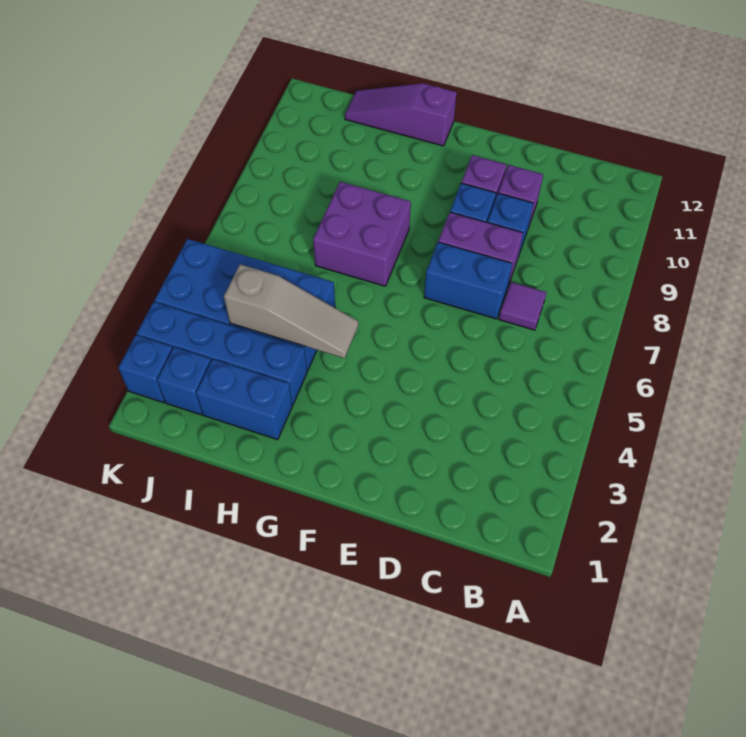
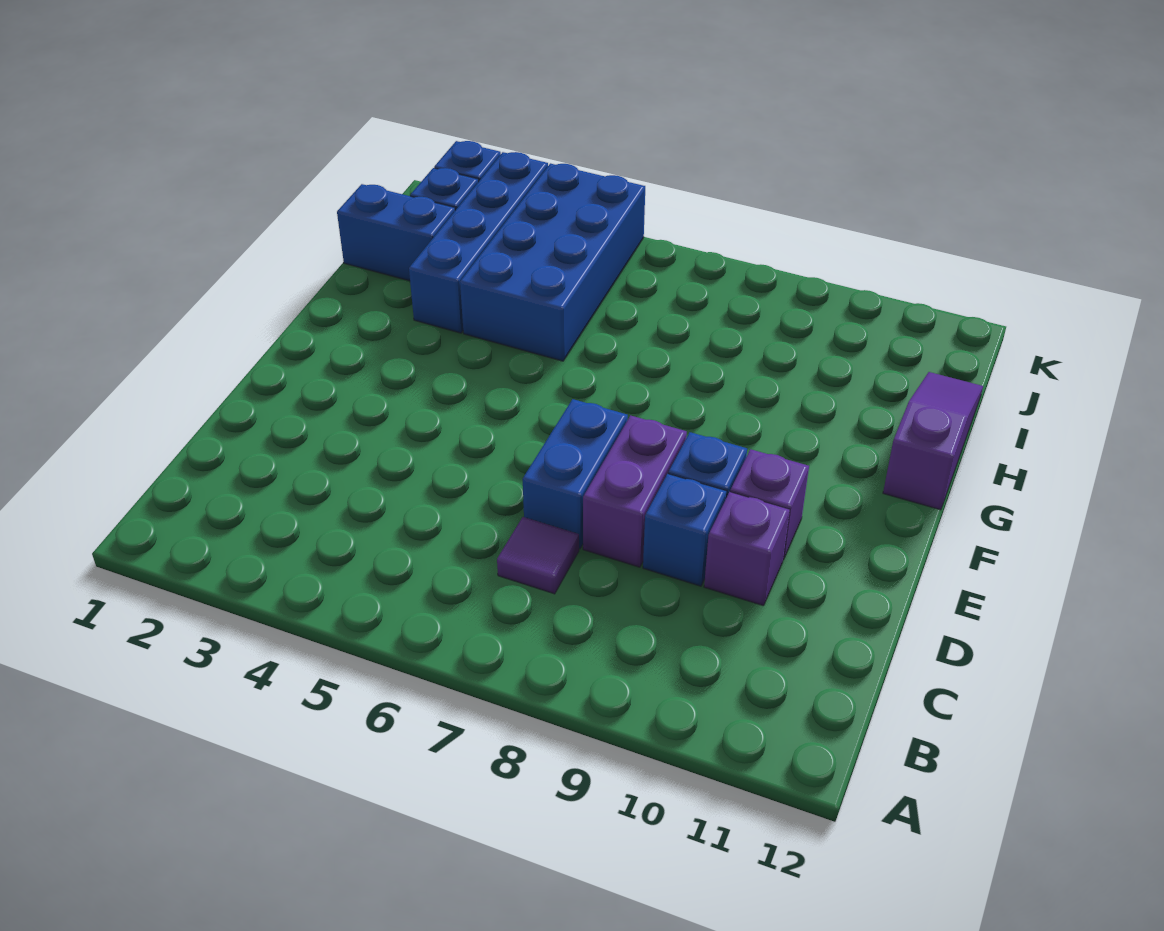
grey 1x3 slope [224,264,358,358] -> none
purple 2x2 brick [313,182,411,286] -> none
blue 1x2 brick [196,359,292,440] -> blue 1x2 brick turned to [337,184,455,281]

